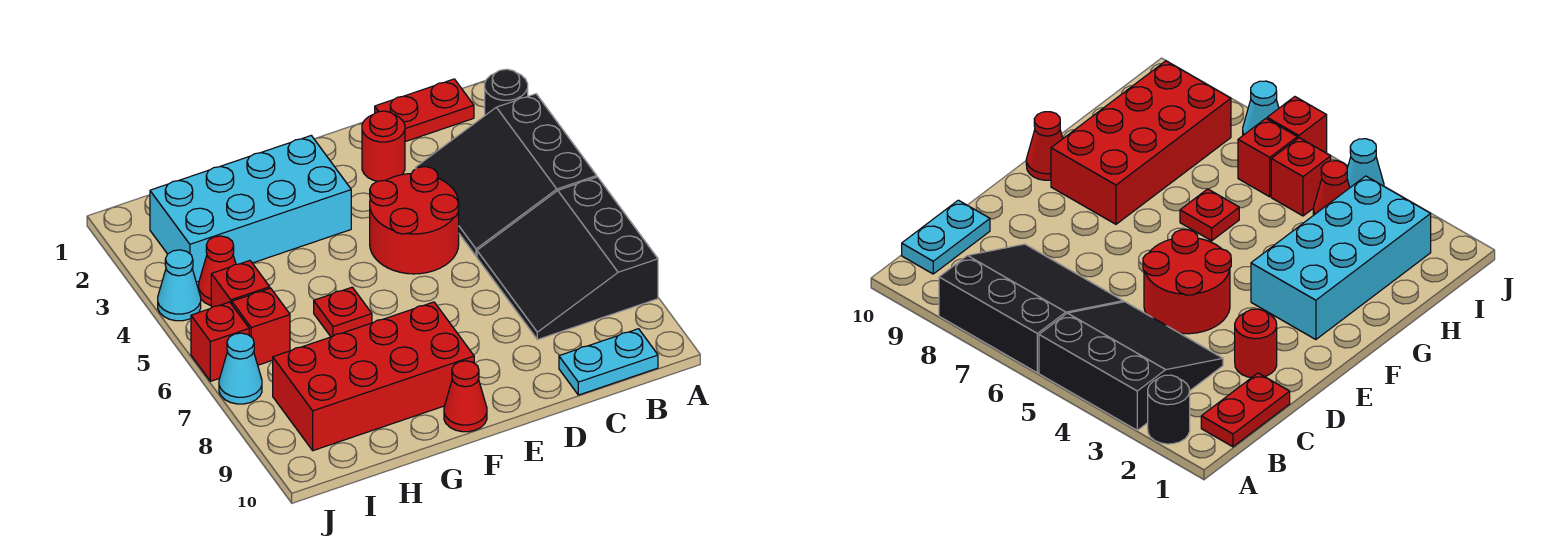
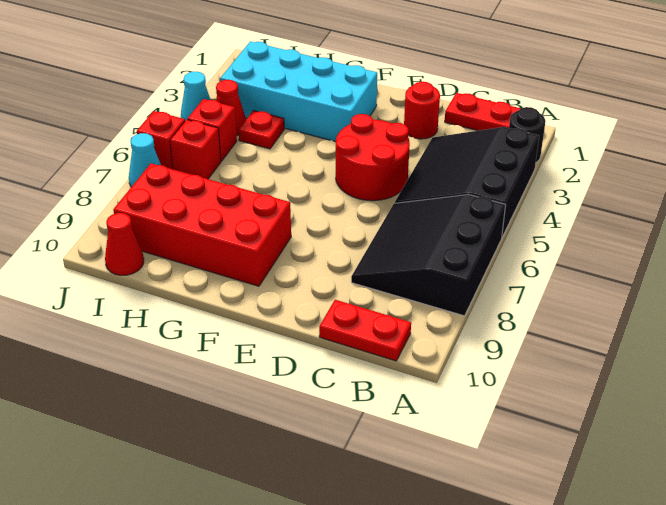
cyan 1x2 plate [559,329,658,395] -> red 1x2 plate [319,300,411,361]
red 1x1 cone [444,361,487,432] -> red 1x1 cone moved to [105,213,144,275]
red 1x1 plate [314,287,372,337] -> red 1x1 plate moved to [238,110,284,149]

